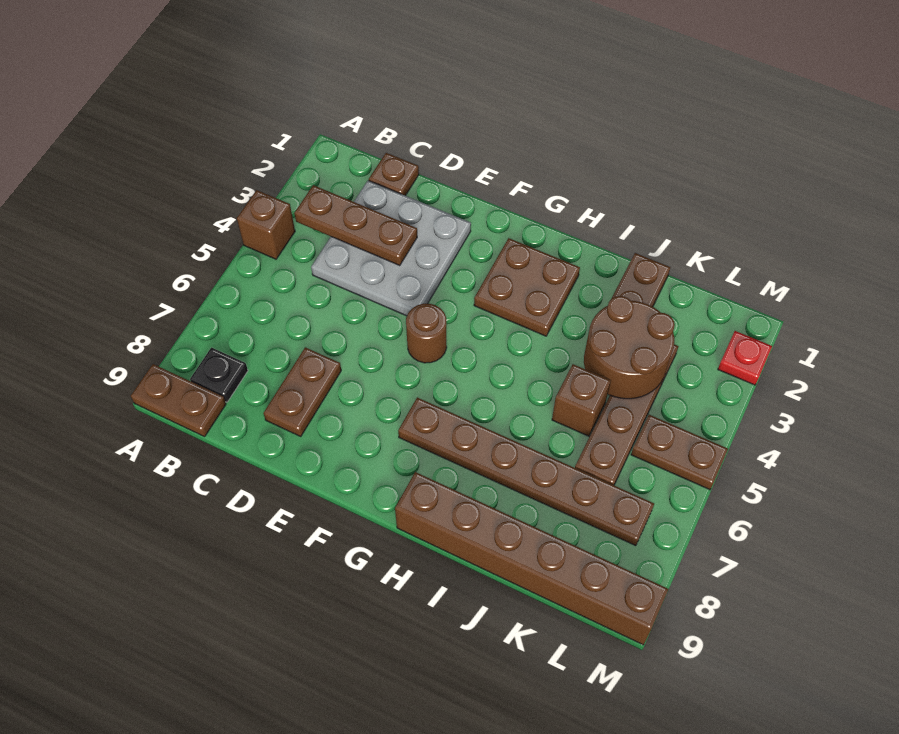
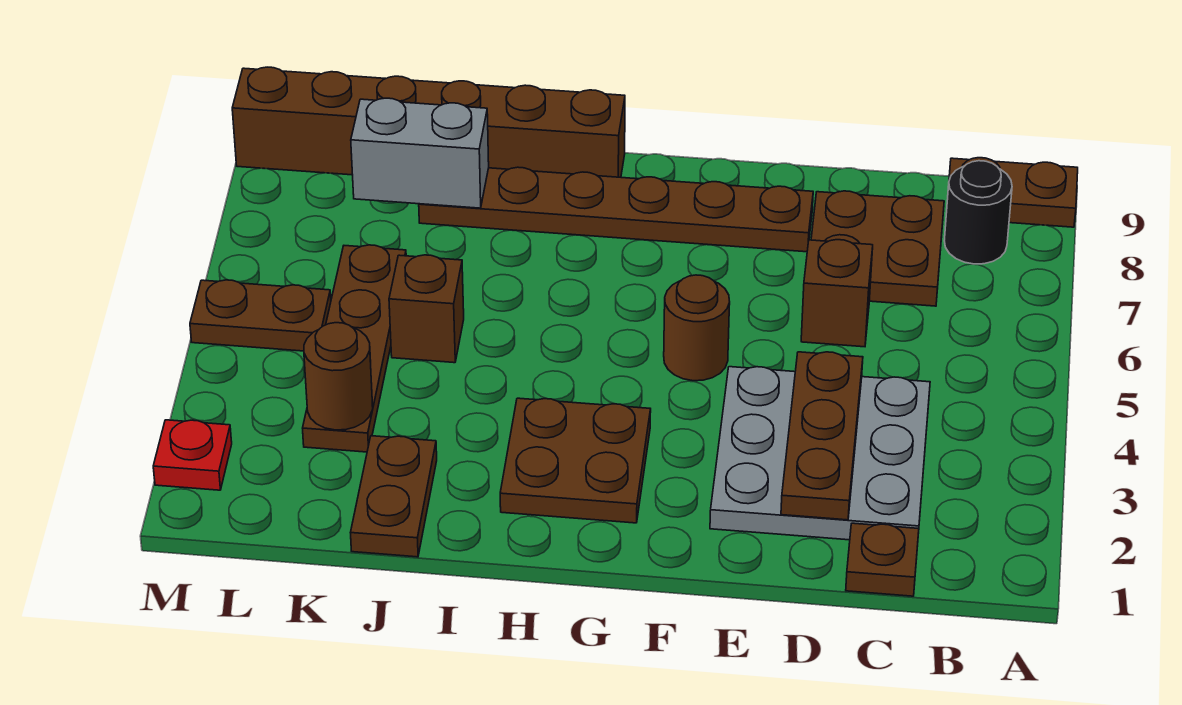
brown 1x1 brick [237,190,295,259] -> brown 1x1 brick moved to [801,240,873,347]
brown 1x3 plate [294,185,417,266] -> brown 1x3 plate turned to [781,352,863,520]
black 1x1 plate [190,348,248,402] -> black 1x1 round brick [944,161,1012,264]
brown 1x2 plate [264,347,341,436] -> brown 2x2 plate [811,191,944,306]
brown 1x6 plate [398,397,654,546] -> brown 1x6 plate moved to [419,167,813,252]
brown 2x2 round brick [584,296,675,399] -> brown 1x1 round brick [304,323,373,430]
none -> grey 1x2 brick [351,98,489,208]

